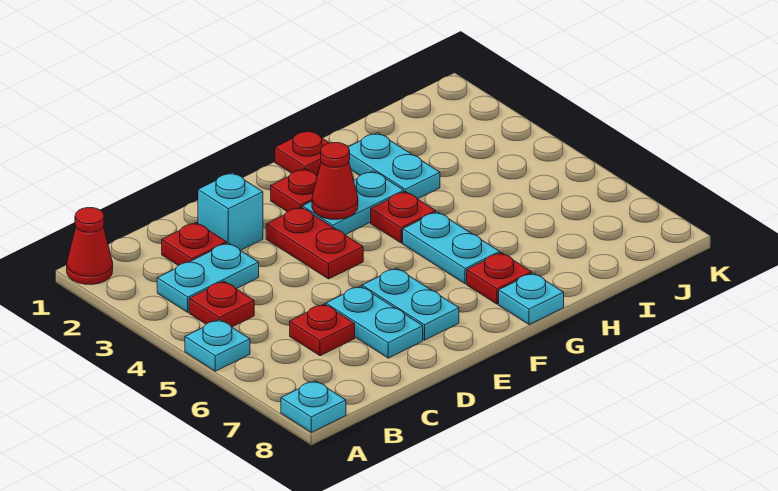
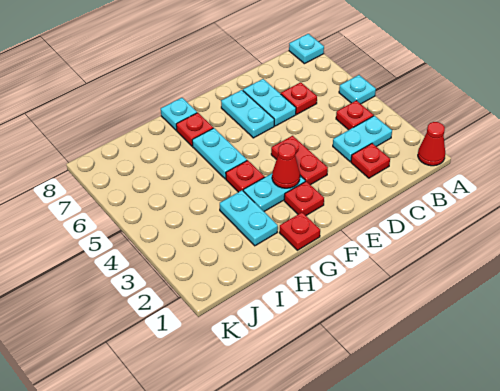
cyan 1x1 brick [198,173,263,250] -> none

